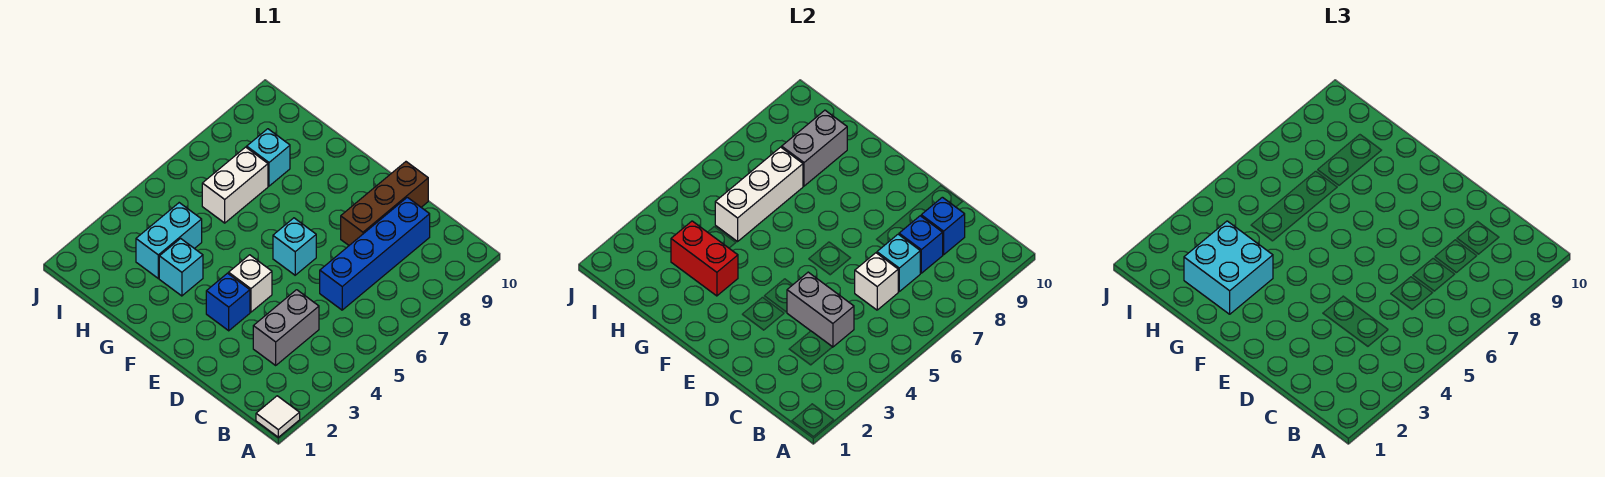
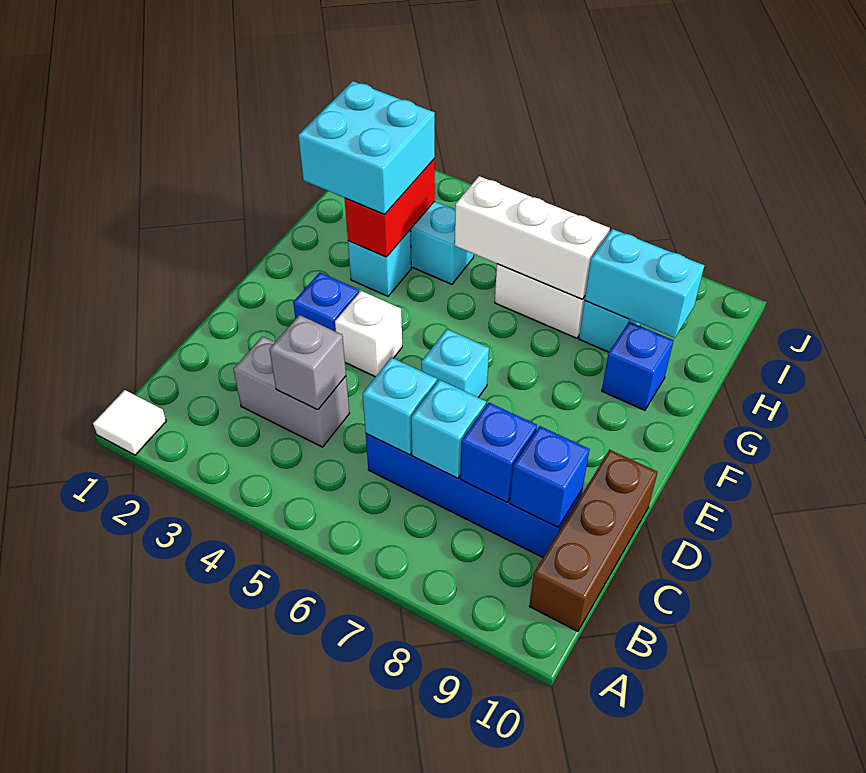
grey 1x2 brick [787,272,854,347] -> grey 1x1 brick [269,315,346,410]
white 1x1 brick [855,253,898,310] -> cyan 1x1 brick [363,357,437,455]
brown 1x3 brick [341,162,428,245] -> brown 1x3 brick turned to [529,450,657,631]
none -> blue 1x1 brick [602,322,674,410]
grey 1x2 brick [782,110,847,186] -> cyan 1x2 brick [585,229,704,338]

